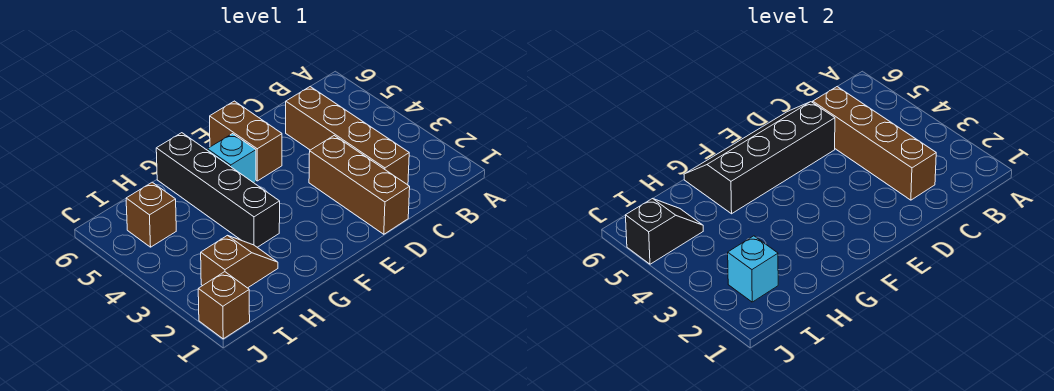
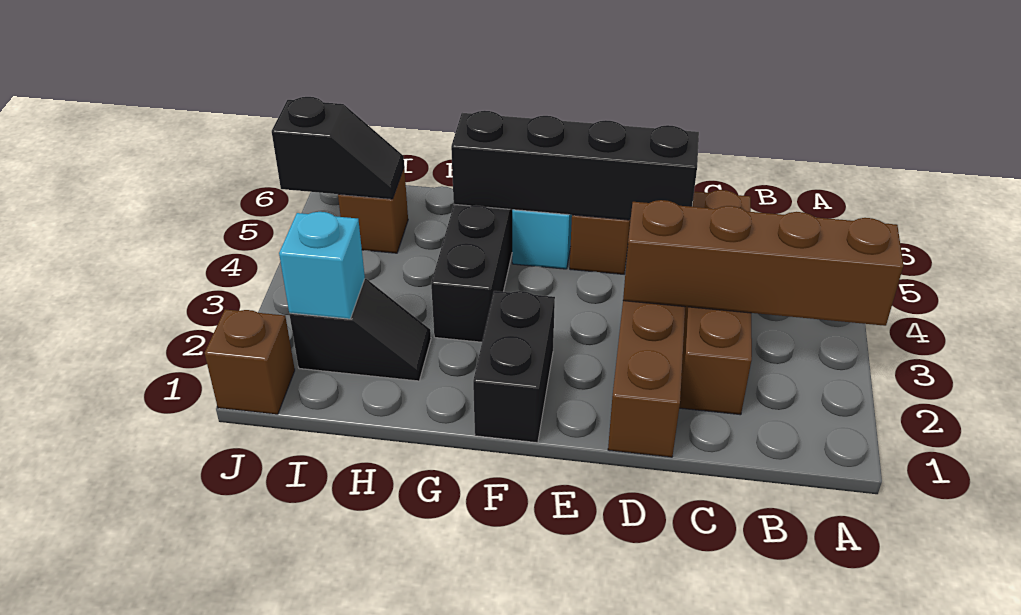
brown 1x4 brick [813,87,936,200] -> brown 1x4 brick turned to [623,200,903,326]
none -> black 1x2 brick [473,291,555,443]
brown 1x2 slope [201,235,278,288] -> black 1x2 slope [289,279,431,381]

